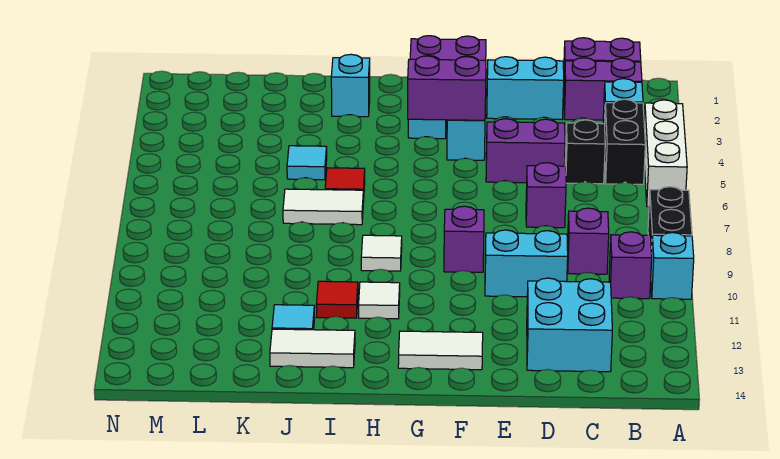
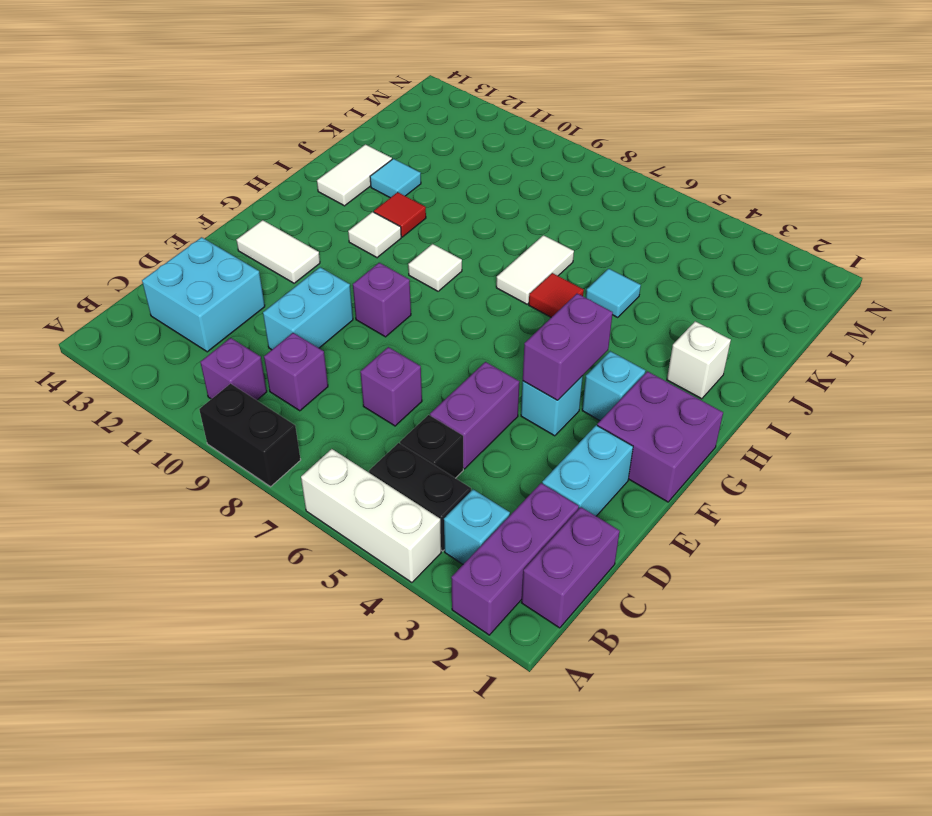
cyan 1x1 brick [651,233,694,299] -> none
purple 1x2 brick [564,58,642,120] -> purple 1x3 brick [451,483,579,635]
white 1x2 tile [398,331,483,370] -> white 1x2 tile turned to [237,220,320,283]
cyan 1x1 brick [331,54,370,117] -> white 1x1 brick [667,321,731,399]

